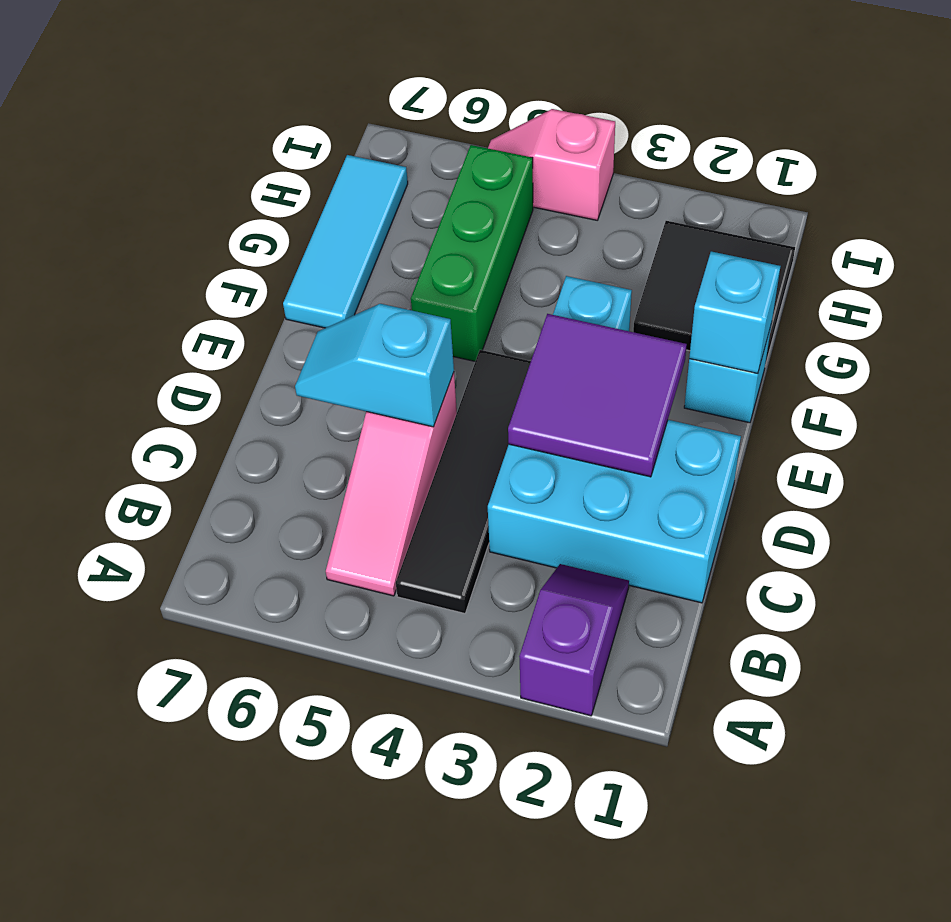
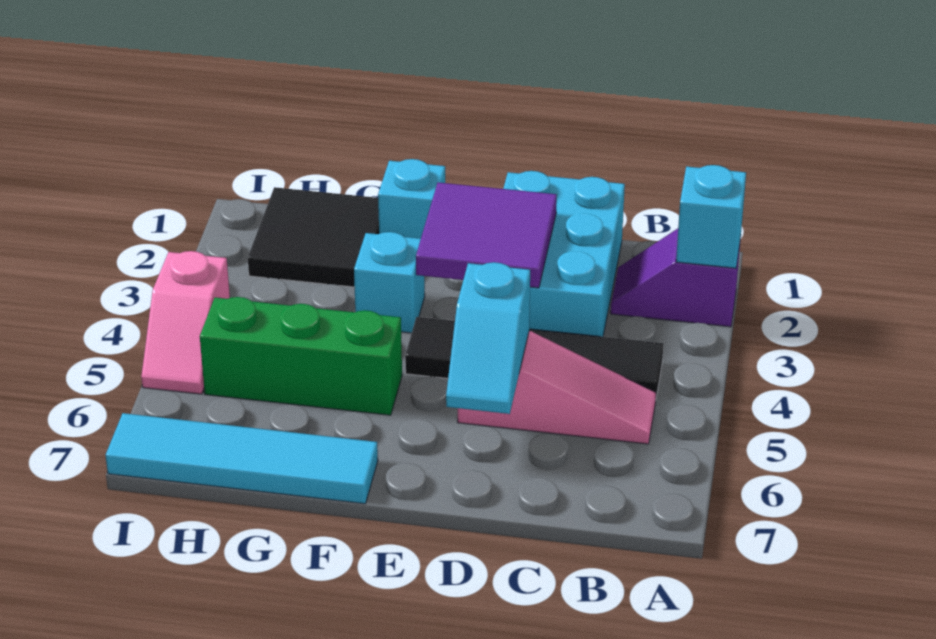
cyan 1x1 brick [689,251,780,374] -> cyan 1x1 brick moved to [676,165,746,268]
cyan 1x3 tile [283,155,408,328] -> cyan 1x4 tile [105,413,378,504]

